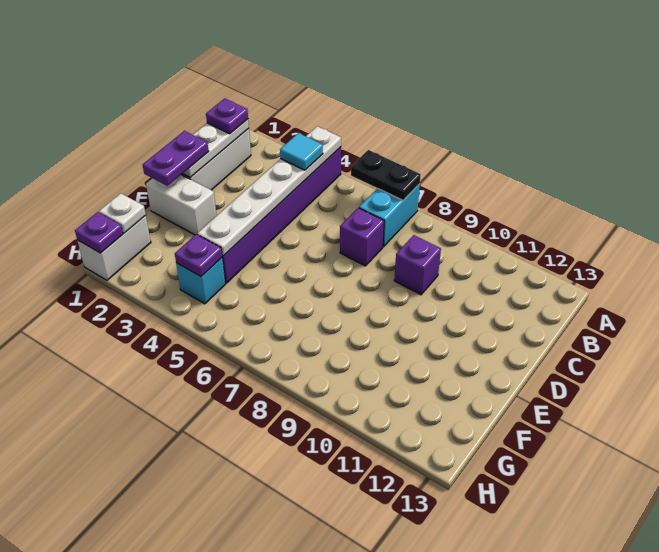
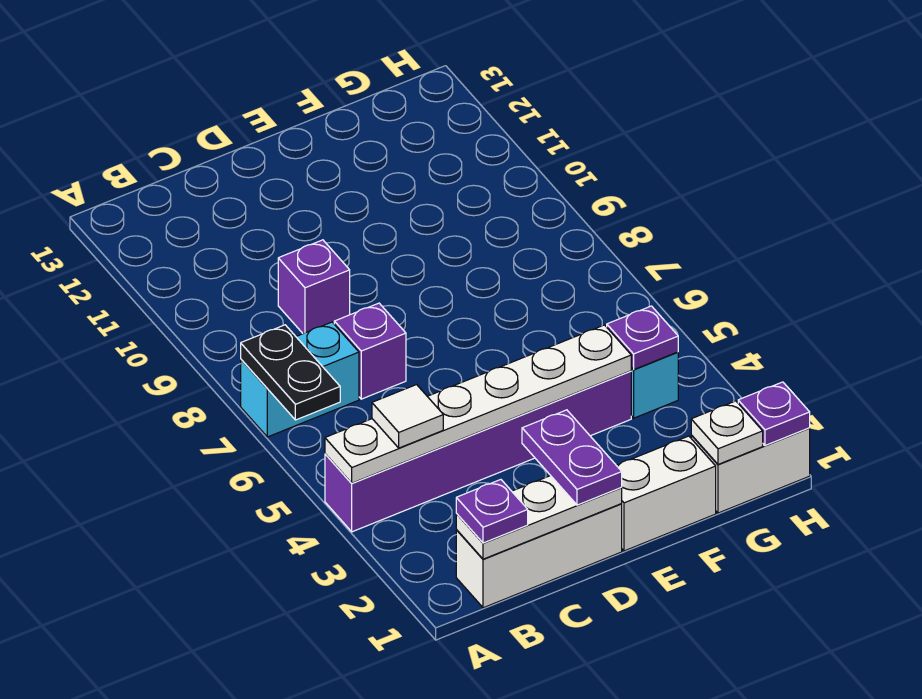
cyan 1x1 tile [280,133,323,170] -> white 1x1 tile [372,385,443,448]
purple 1x2 plate [143,131,209,186] -> purple 1x2 plate turned to [522,410,622,505]
white 1x2 brick [146,175,217,235] -> white 1x2 brick turned to [616,436,716,551]

